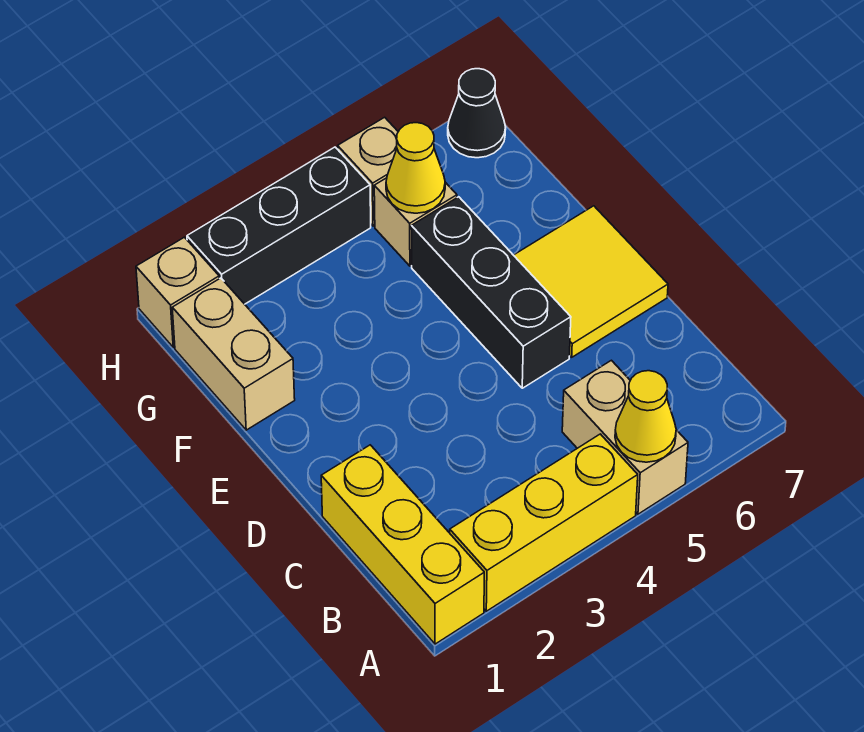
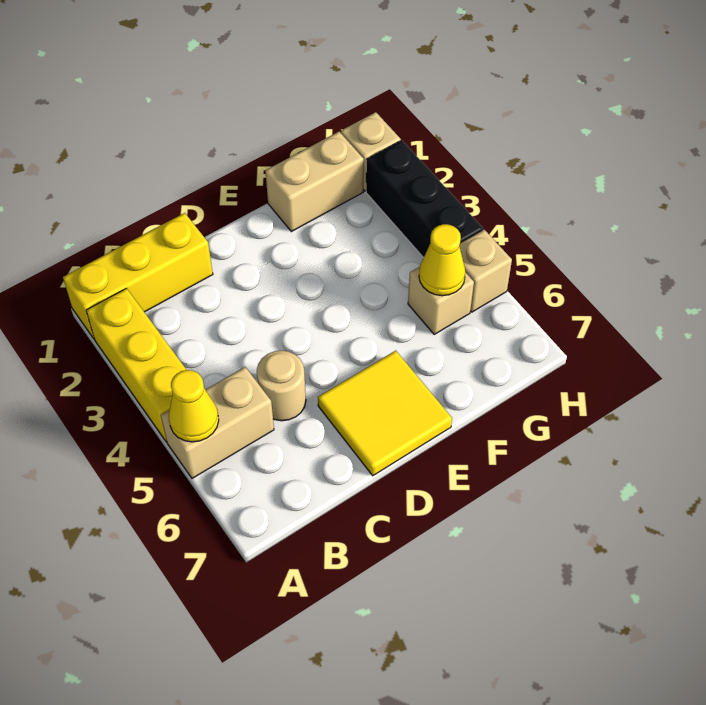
none -> tan 1x1 round brick [257,350,306,421]
black 1x3 brick [411,197,571,388] -> none
black 1x1 cone [448,69,506,158] -> none

